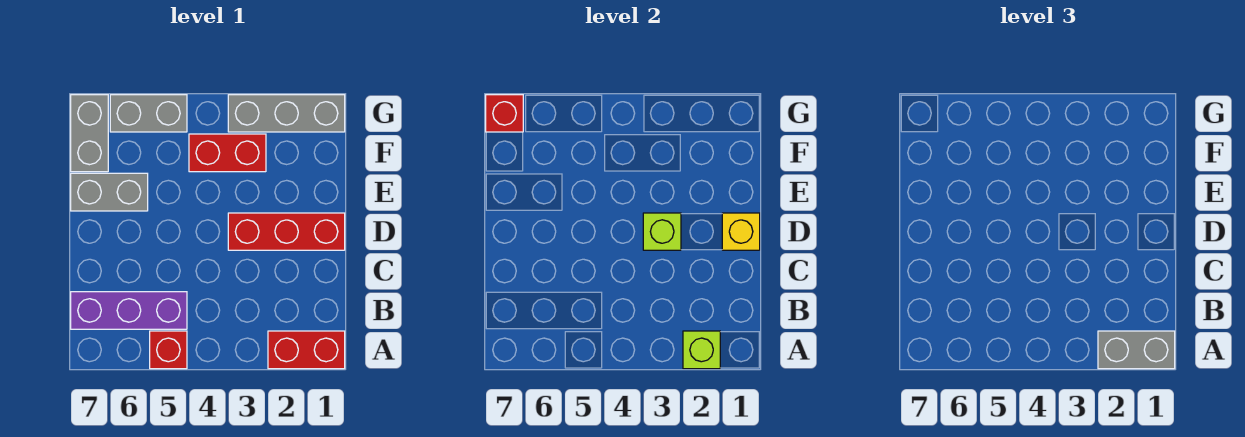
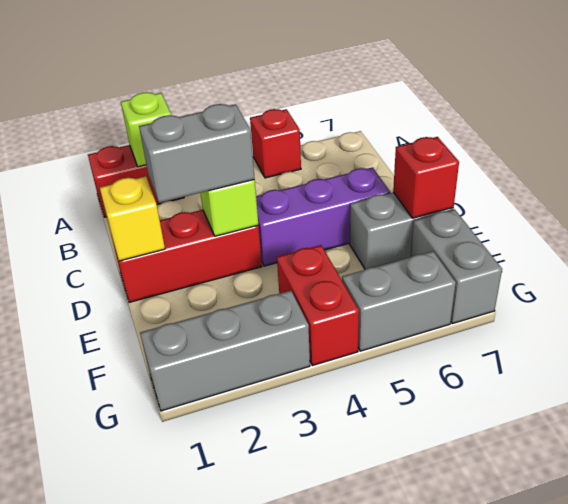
grey 1x2 brick [1098,331,1175,369] -> grey 1x2 brick moved to [139,104,255,203]
purple 1x3 brick [71,292,187,329] -> purple 1x3 brick moved to [256,167,390,266]
red 1x2 brick [189,134,266,172] -> red 1x2 brick turned to [277,245,359,366]
red 1x1 brick [486,95,523,132] -> red 1x1 brick moved to [393,137,459,218]

